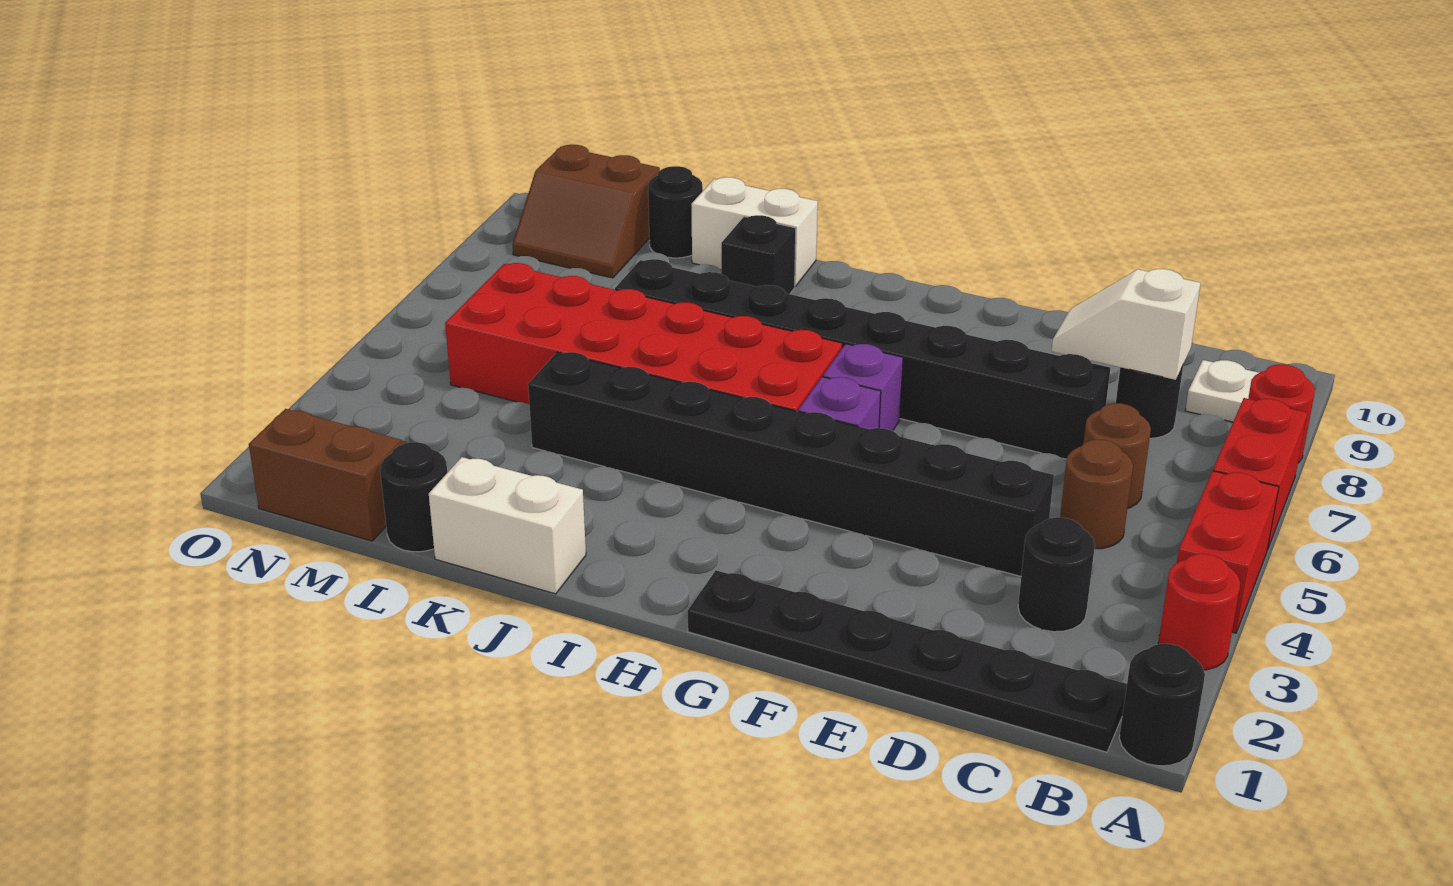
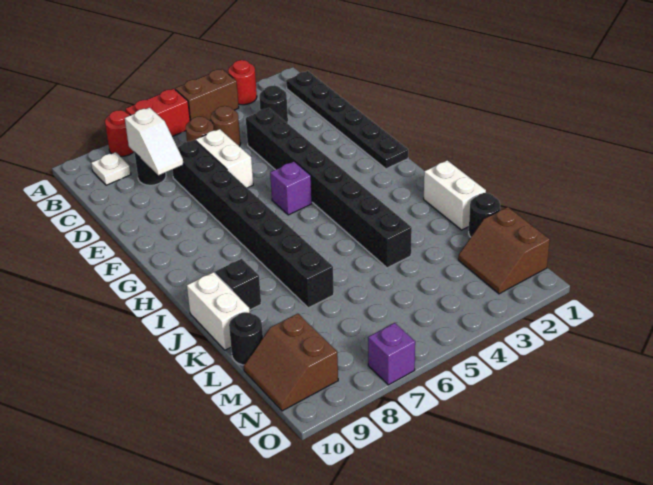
black 1x1 round brick [1119,644,1205,766] -> none
red 1x2 brick [1177,471,1279,633] -> brown 1x2 brick [175,69,239,121]
none -> white 1x2 brick [196,129,253,188]
purple 1x1 brick [823,344,903,431] -> purple 1x1 brick moved to [368,323,415,385]
red 2x6 brick [445,263,843,411] -> none
brown 2x2 slope [513,145,660,278] -> brown 2x2 slope turned to [244,314,338,411]

